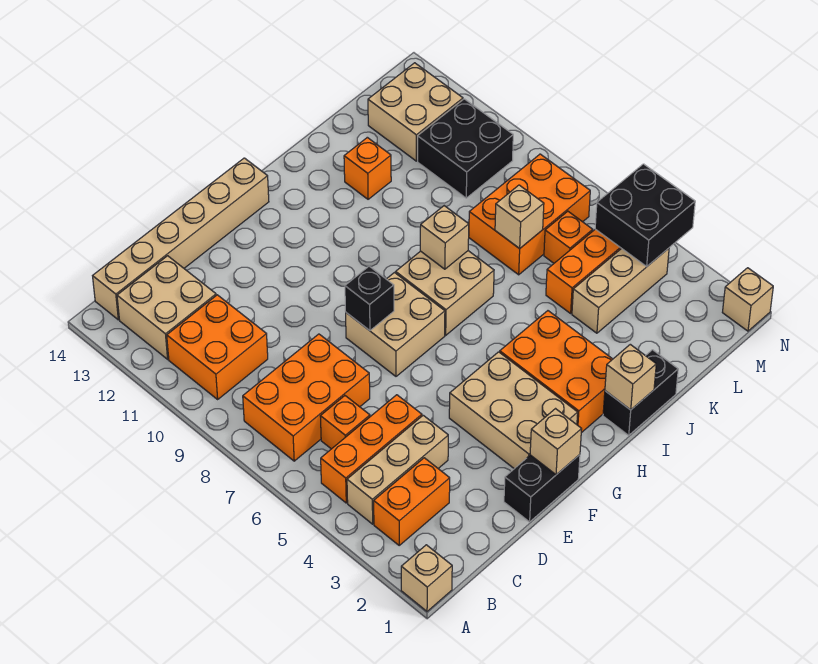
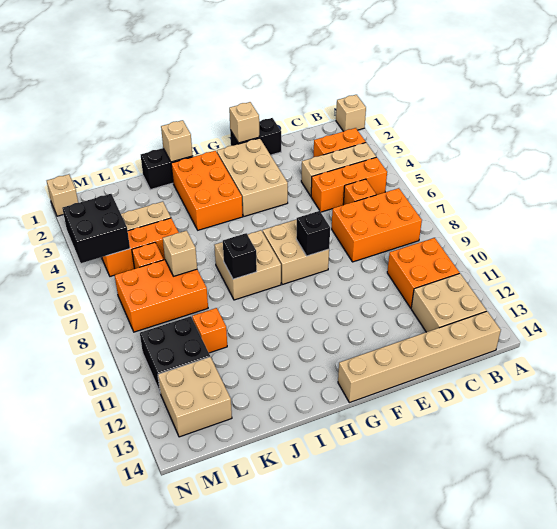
tan 1x1 brick [420,206,469,269] -> black 1x1 brick [223,233,257,279]
orange 1x1 brick [344,137,391,199] -> orange 1x1 brick moved to [192,308,227,353]

